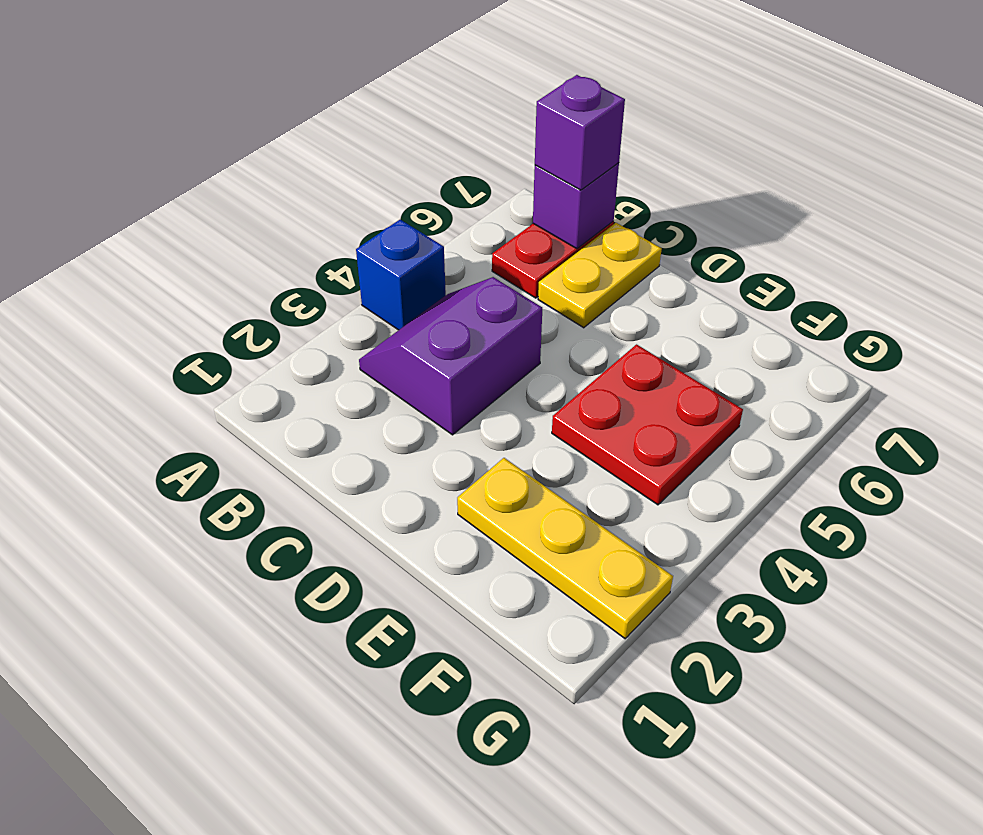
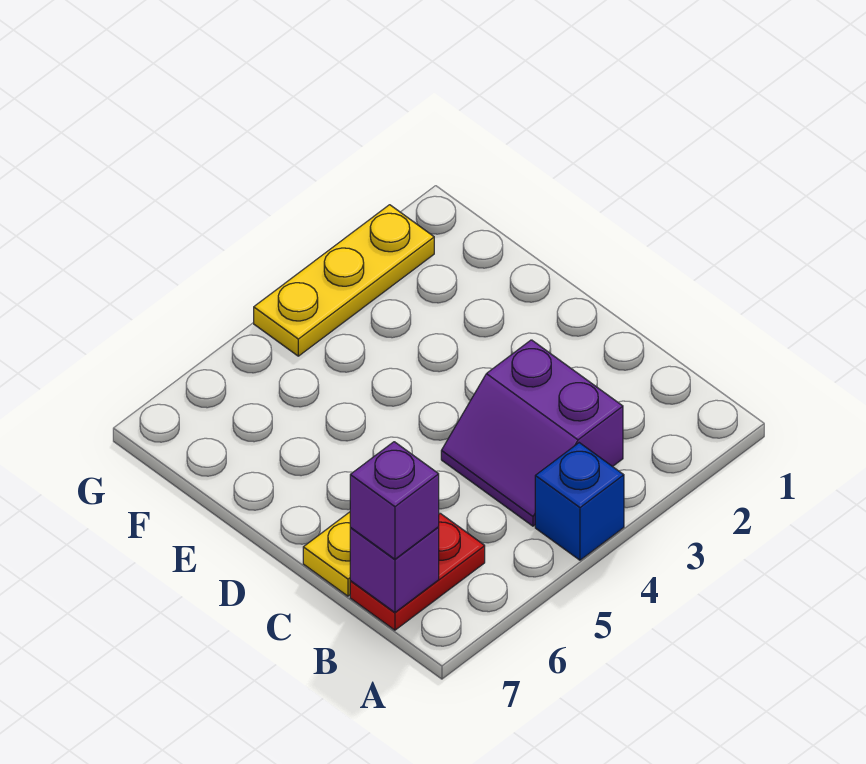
purple 2x2 slope [359,277,542,435] -> purple 2x2 slope turned to [441,340,623,526]
yellow 1x3 plate [457,458,673,639] -> yellow 1x3 plate turned to [254,205,434,356]
red 2x2 plate [552,344,743,505] -> none

